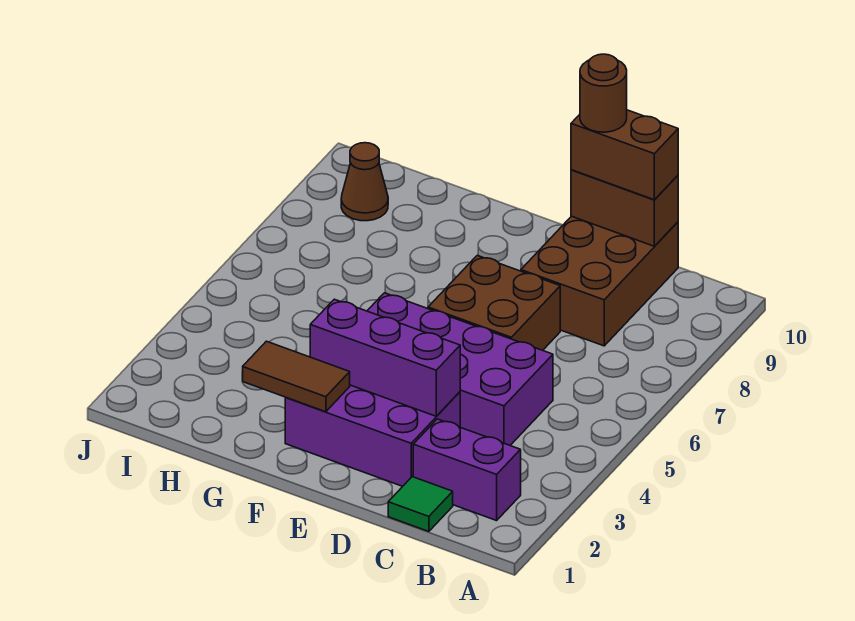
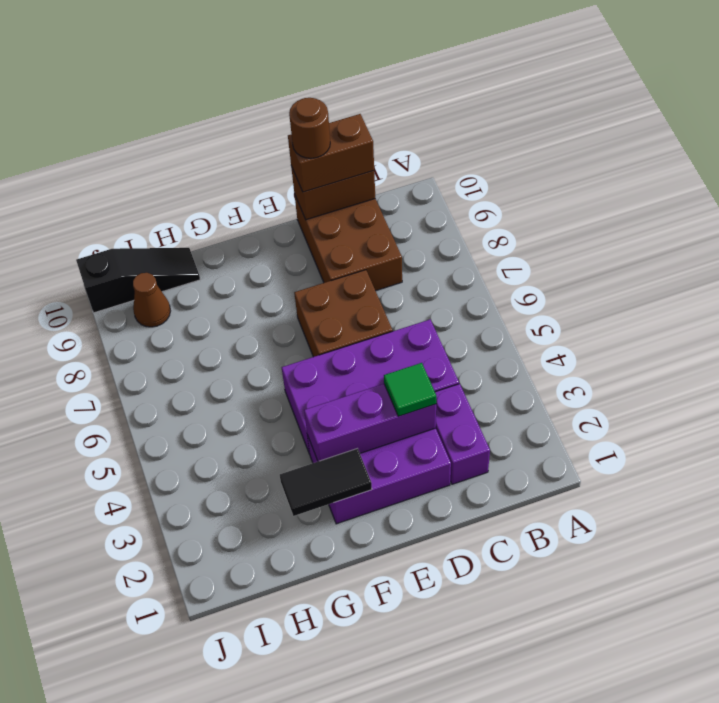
purple 1x2 brick [413,419,521,521] -> purple 1x2 brick turned to [435,384,490,484]
green 1x1 tile [388,477,453,531] -> green 1x1 tile moved to [384,363,436,416]
brown 1x2 tile [242,341,350,412] -> black 1x2 tile [280,449,372,516]
none -> black 1x3 slope [76,248,200,313]

